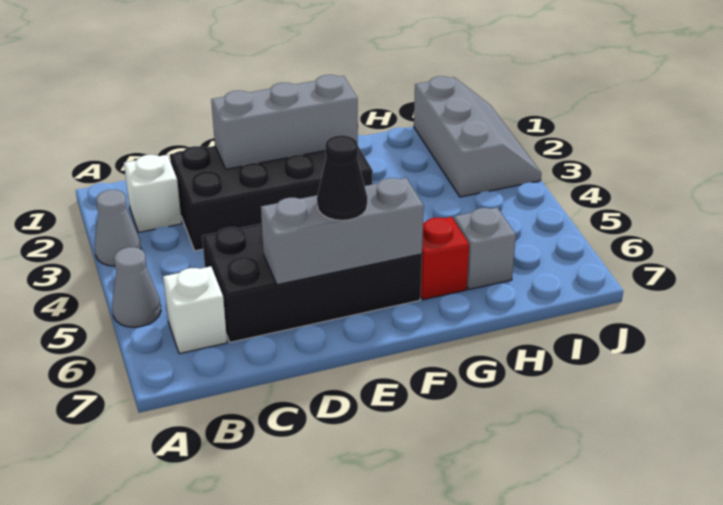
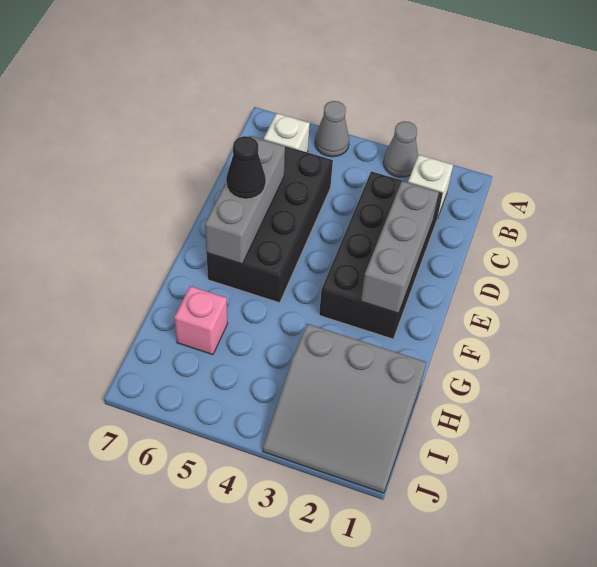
red 1x1 brick [421,217,469,300] -> none
grey 1x1 brick [454,207,516,290] -> pink 1x1 brick [174,286,228,355]
grey 2x3 slope [414,76,541,197] -> grey 3x3 slope [263,324,426,493]

